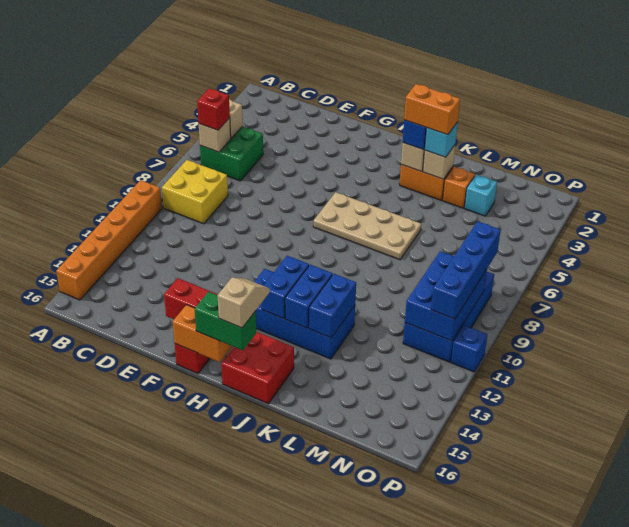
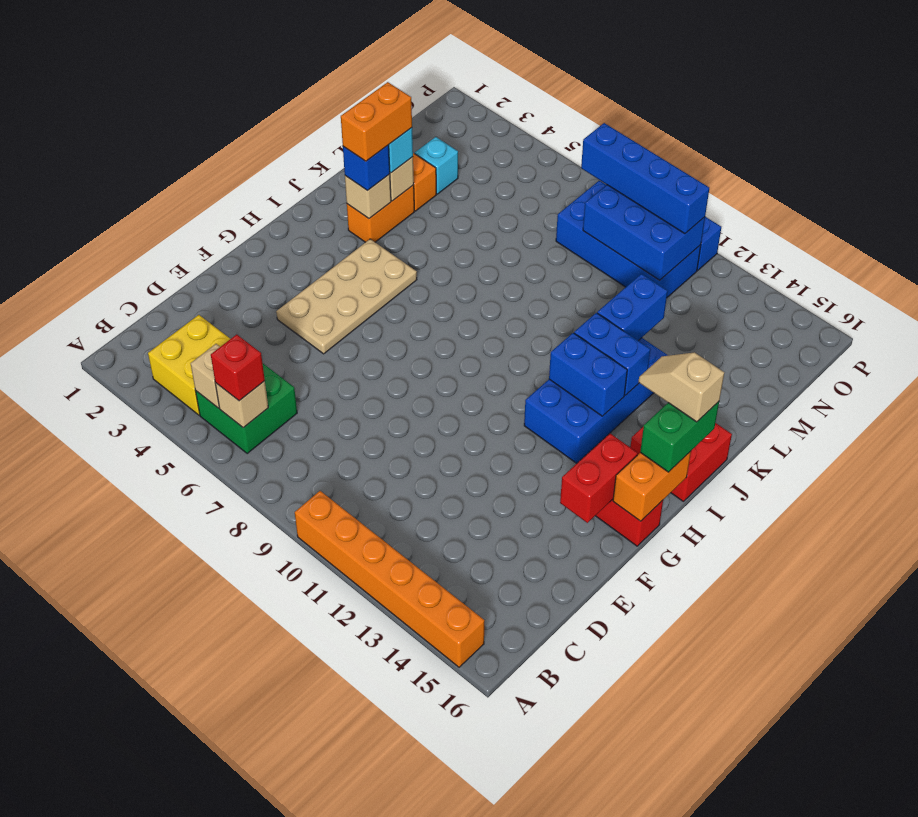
yellow 2x2 brick [162,160,228,224] -> yellow 2x2 brick moved to [148,315,230,415]
tan 2x4 plate [313,192,421,260] -> tan 2x4 plate moved to [276,239,417,354]
blue 1x2 brick [309,274,356,338] -> blue 1x2 brick turned to [597,274,667,341]

